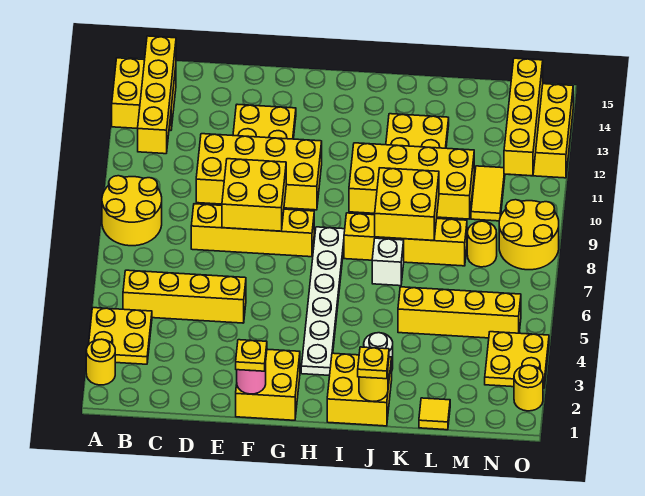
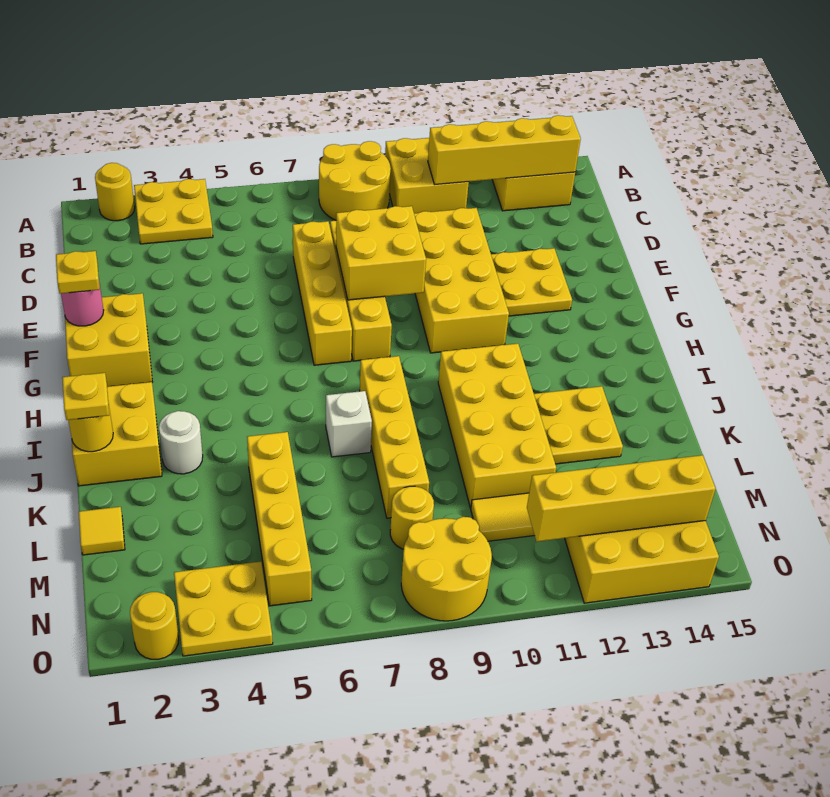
yellow 1x4 brick [123,270,246,323] -> yellow 1x4 brick moved to [293,221,352,365]
white 1x6 plate [301,227,345,375] -> none
yellow 2x2 brick [375,168,439,240] -> yellow 2x2 brick moved to [385,138,469,213]

